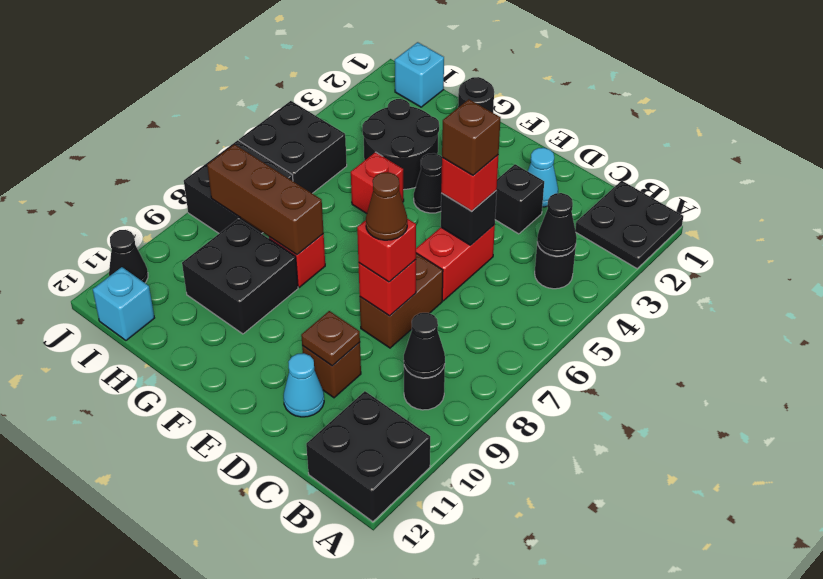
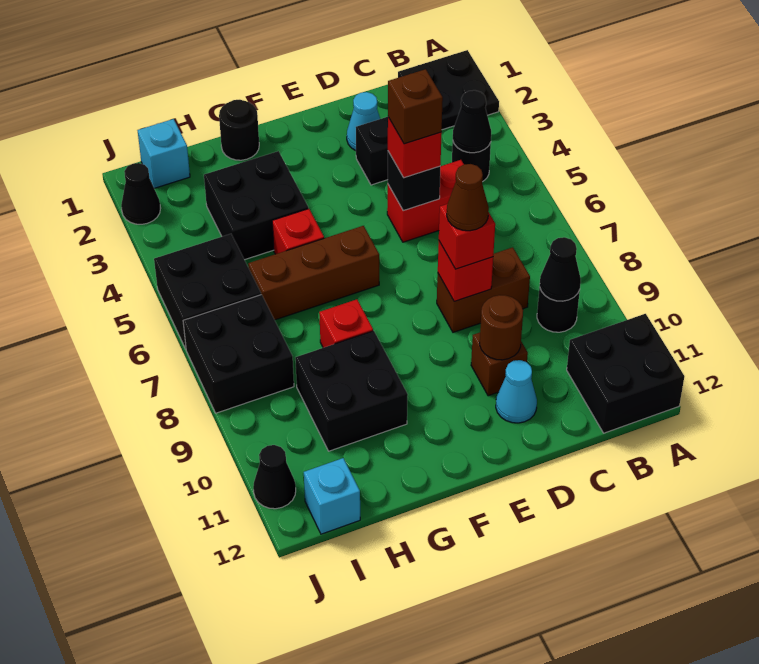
red 1x2 brick [416,225,495,301] -> red 1x2 brick turned to [387,160,464,242]
brown 1x2 brick [360,253,443,348] -> brown 1x2 brick turned to [437,247,530,332]
brown 1x1 plate [301,311,360,366] -> brown 1x1 round brick [480,295,523,360]
black 1x1 cone [414,153,442,213] -> black 1x1 cone moved to [121,163,161,224]
black 2x2 round brick [362,99,439,190] -> black 2x2 brick [204,151,308,260]
brown 1x3 brick [207,144,324,255] -> brown 1x3 brick moved to [248,226,379,320]

